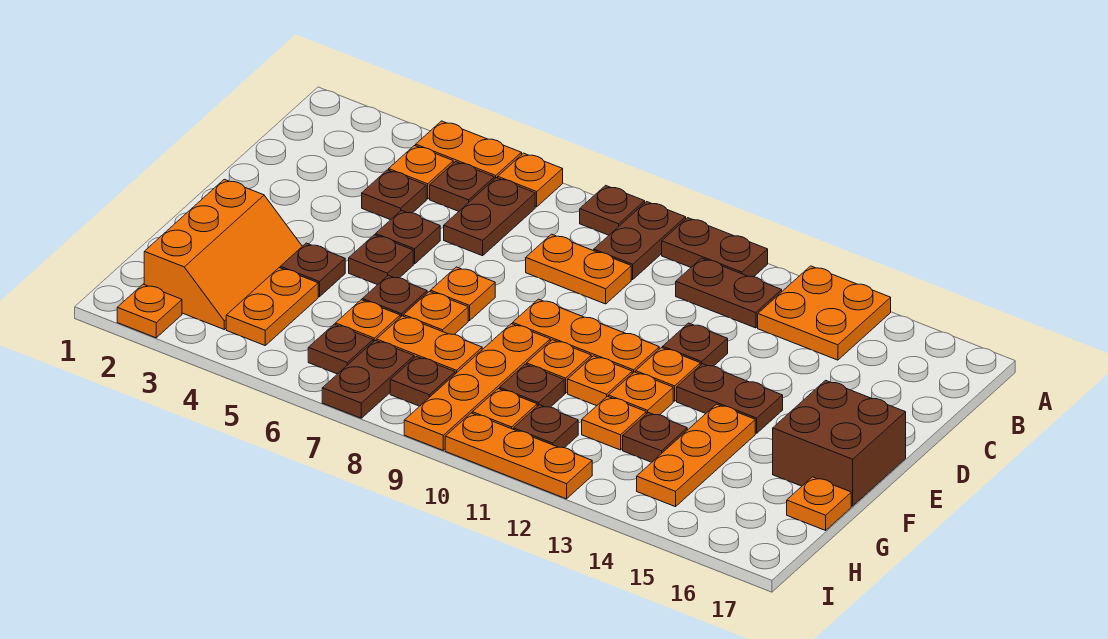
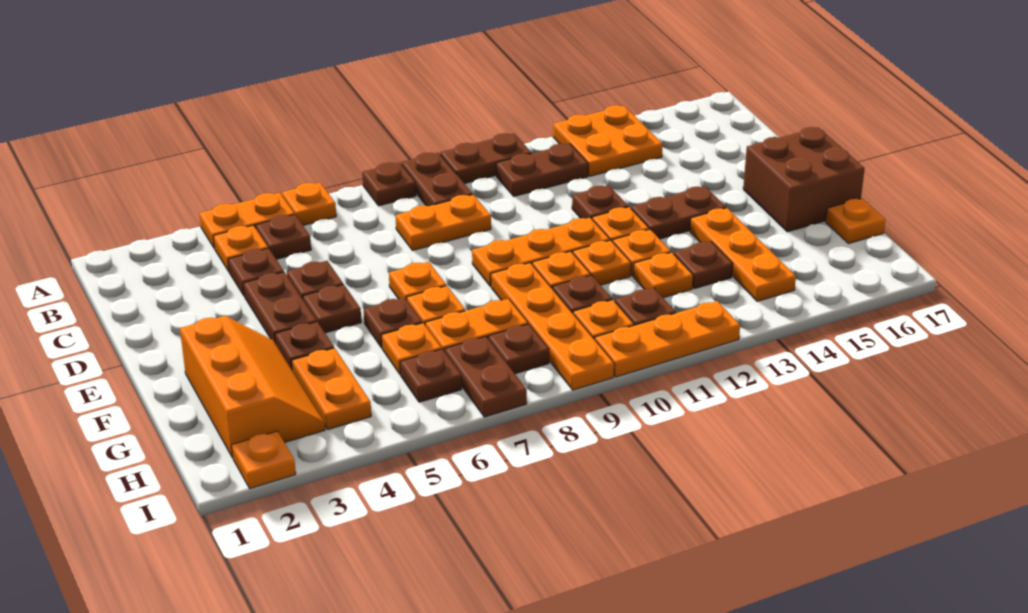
brown 1x2 plate [444,178,535,256] -> brown 1x2 plate moved to [243,272,317,344]

